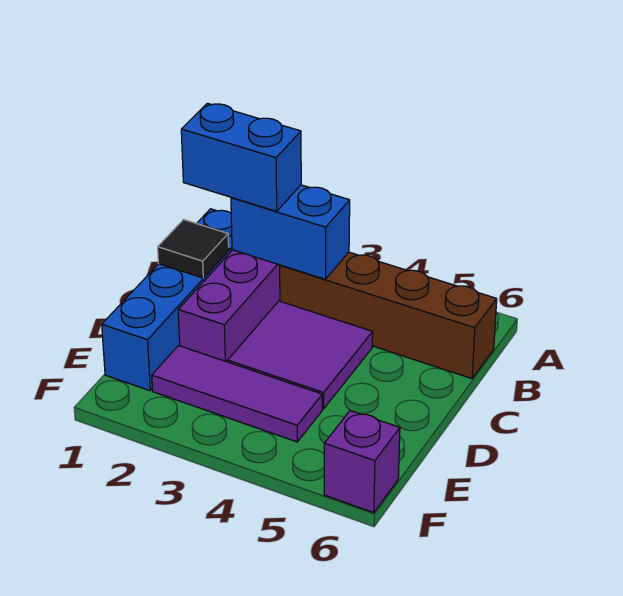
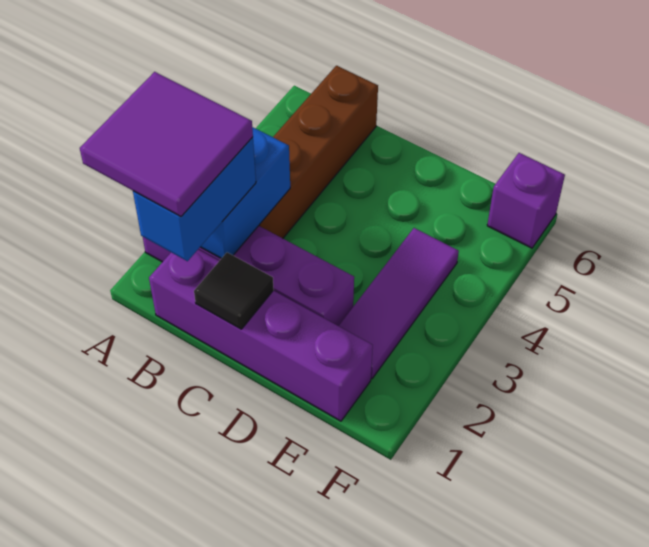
blue 1x4 brick [102,209,232,391] -> purple 1x4 brick [149,249,373,421]
purple 2x2 tile [228,301,373,409] -> purple 2x2 tile moved to [80,72,253,216]

